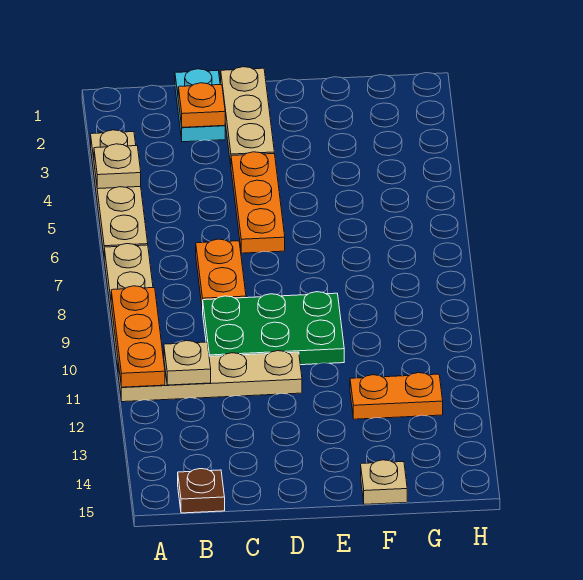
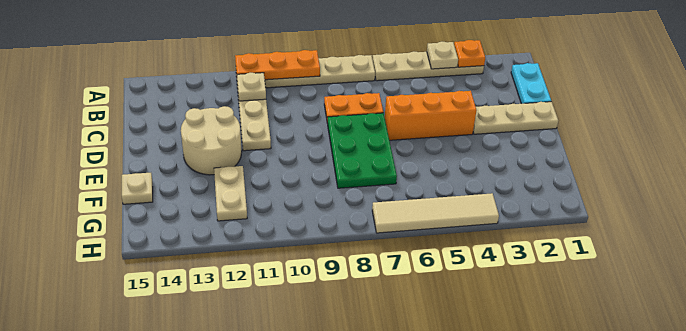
brown 1x1 plate [178,469,225,513] -> none
cyan 1x2 plate [175,69,225,142] -> cyan 1x2 plate turned to [511,63,551,104]
orange 1x1 plate [178,83,225,127] -> orange 1x1 plate moved to [454,40,485,67]
green 2x3 plate [203,292,344,365] -> green 2x3 plate moved to [328,113,397,188]
orange 1x3 plate [231,152,285,253] -> orange 1x3 brick [385,91,476,140]
none -> tan 2x2 round brick [181,106,242,175]
orange 1x2 plate [350,373,443,419] -> tan 1x2 plate [214,166,247,221]
none -> tan 1x4 tile [372,193,499,233]

